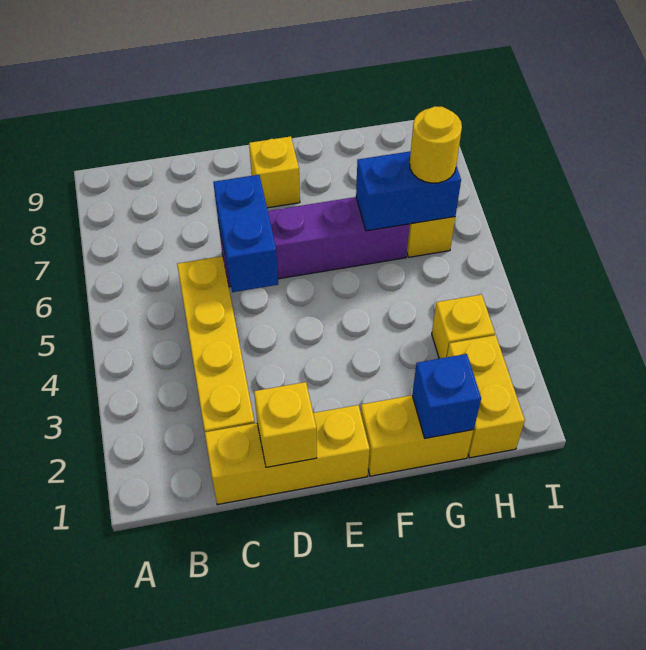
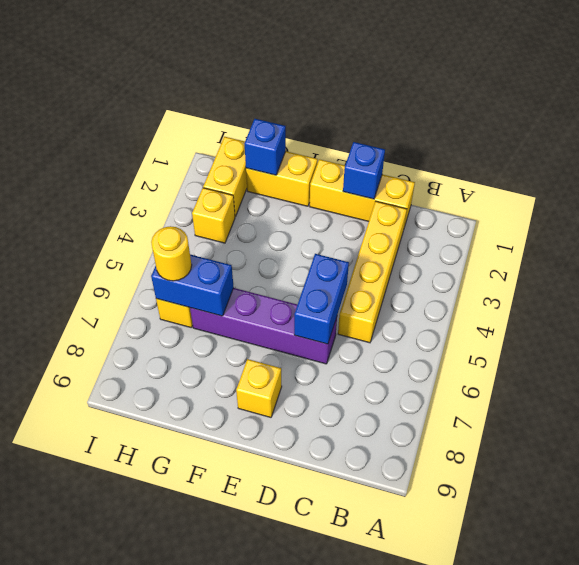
yellow 1x1 brick [254,382,317,467] -> blue 1x1 brick [343,142,385,199]

